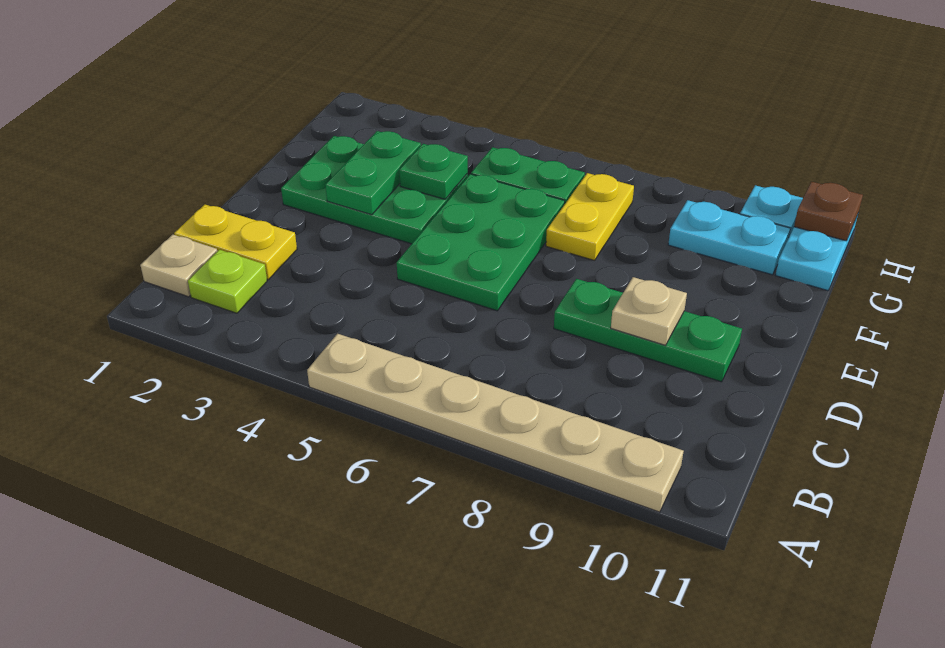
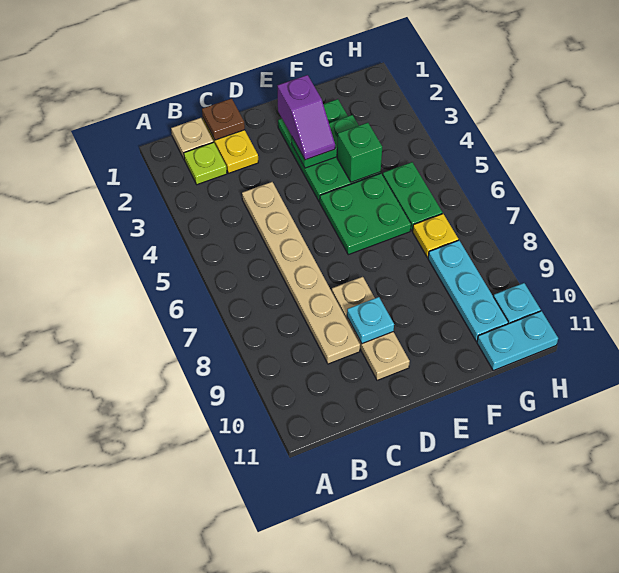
tan 1x6 plate [307,334,684,512] -> tan 1x6 plate moved to [242,182,360,364]
green 2x3 plate [397,174,565,311] -> green 2x2 plate [320,173,411,255]
green 1x3 plate [554,279,742,382] -> tan 1x3 plate [332,277,410,380]
tan 1x1 plate [611,277,687,345] -> cyan 1x1 plate [347,297,394,344]
none -> purple 1x2 slope [277,75,335,160]
green 1x1 plate [399,144,468,199] -> green 1x1 brick [337,123,382,182]
yellow 1x2 plate [546,173,634,261] -> yellow 1x1 plate [413,214,458,258]
cyan 1x2 plate [668,200,790,275] -> cyan 1x3 plate [428,240,508,341]
brown 1x1 plate [794,182,863,241] -> brown 1x1 plate moved to [202,98,245,140]

